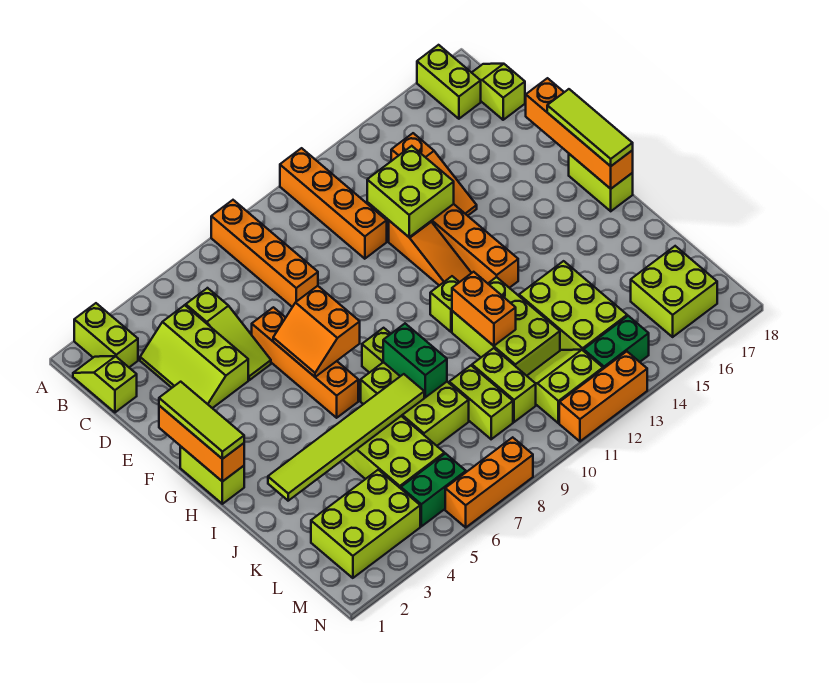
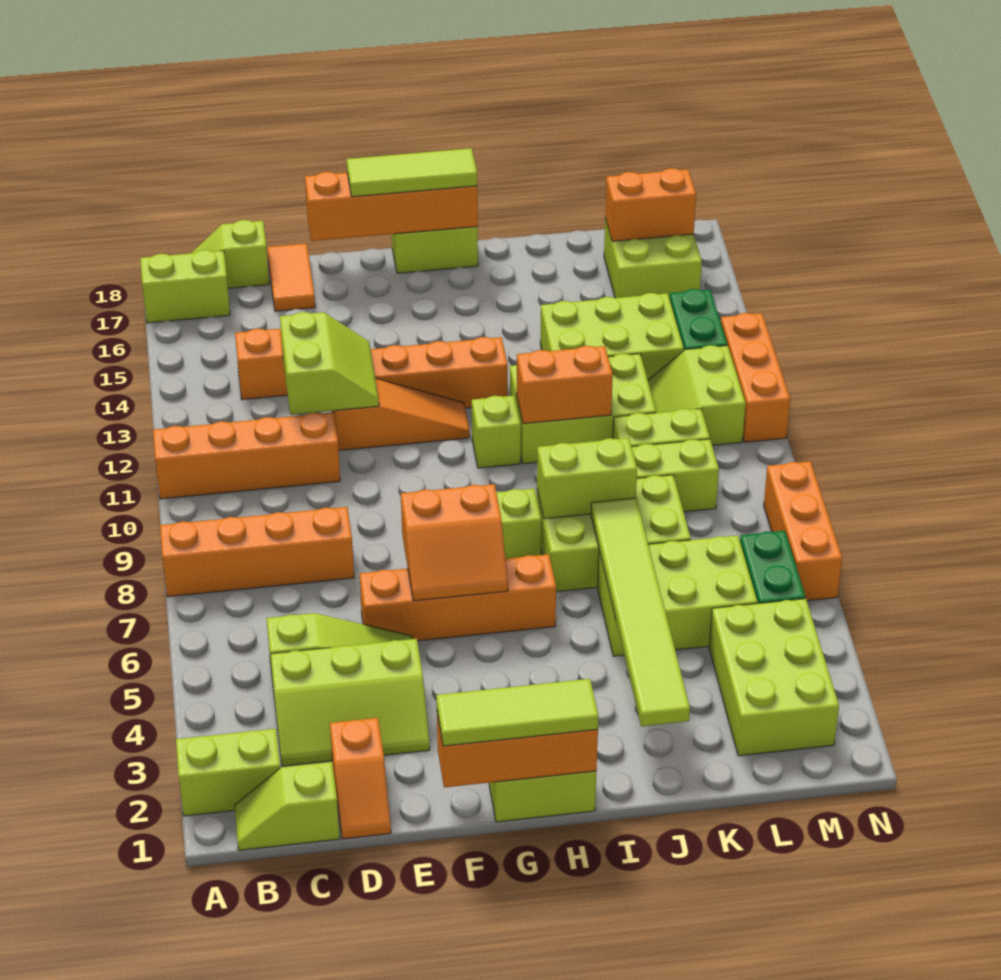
none -> orange 1x2 slope [330,718,391,839]
lime 2x2 brick [367,146,454,237] -> lime 2x2 slope [280,312,379,415]
none -> orange 1x2 tile [267,243,315,311]
green 1x2 brick [383,324,447,397] -> lime 1x2 brick [537,438,637,519]
none -> orange 1x2 brick [605,168,696,241]

